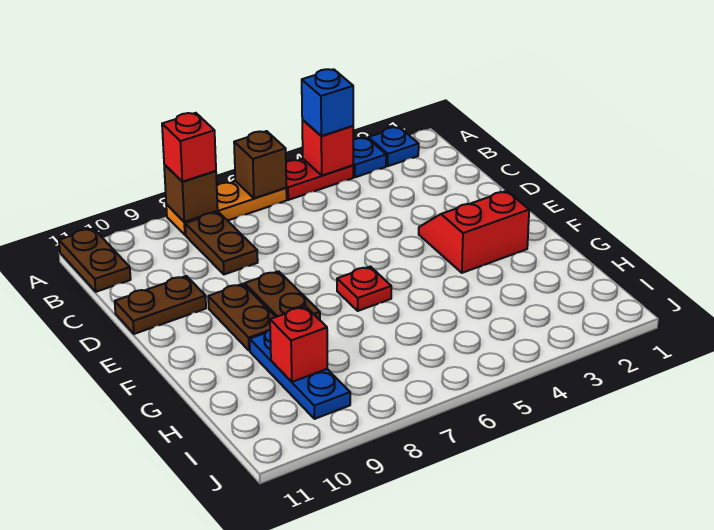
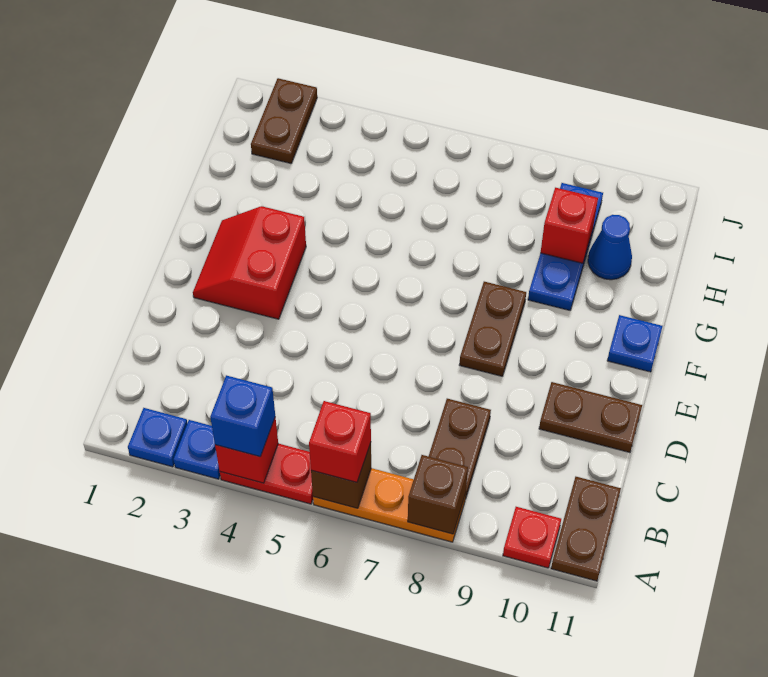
red 1x1 brick [162,113,216,182] -> red 1x1 brick moved to [309,401,371,482]
red 2x2 slope [419,191,529,273] -> red 2x2 slope turned to [193,206,306,319]
brown 1x2 plate [208,284,275,351] -> brown 1x2 plate moved to [251,78,317,163]
red 1x1 plate [337,267,391,311] -> red 1x1 plate moved to [503,507,561,568]
none -> blue 1x1 plate [607,315,663,372]
none -> blue 1x1 cone [588,215,632,280]

